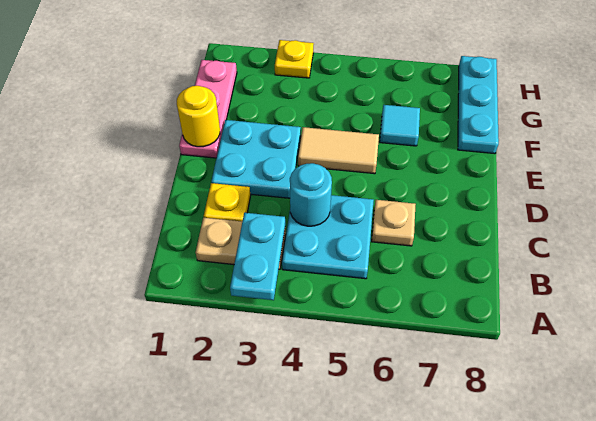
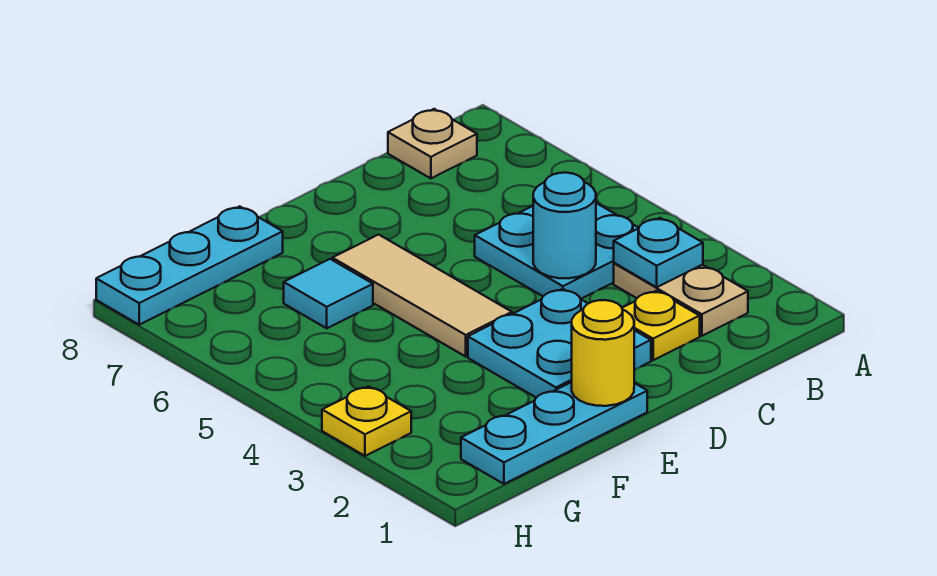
cyan 1x2 plate [230,213,285,300] -> cyan 1x1 plate [614,218,703,287]
tan 1x1 plate [372,200,416,246] -> tan 1x1 plate moved to [388,109,477,178]
pink 1x3 plate [179,60,237,158] -> cyan 1x3 plate [461,382,647,484]
tan 1x2 tile [298,127,379,174] -> tan 1x3 tile [332,235,512,356]

